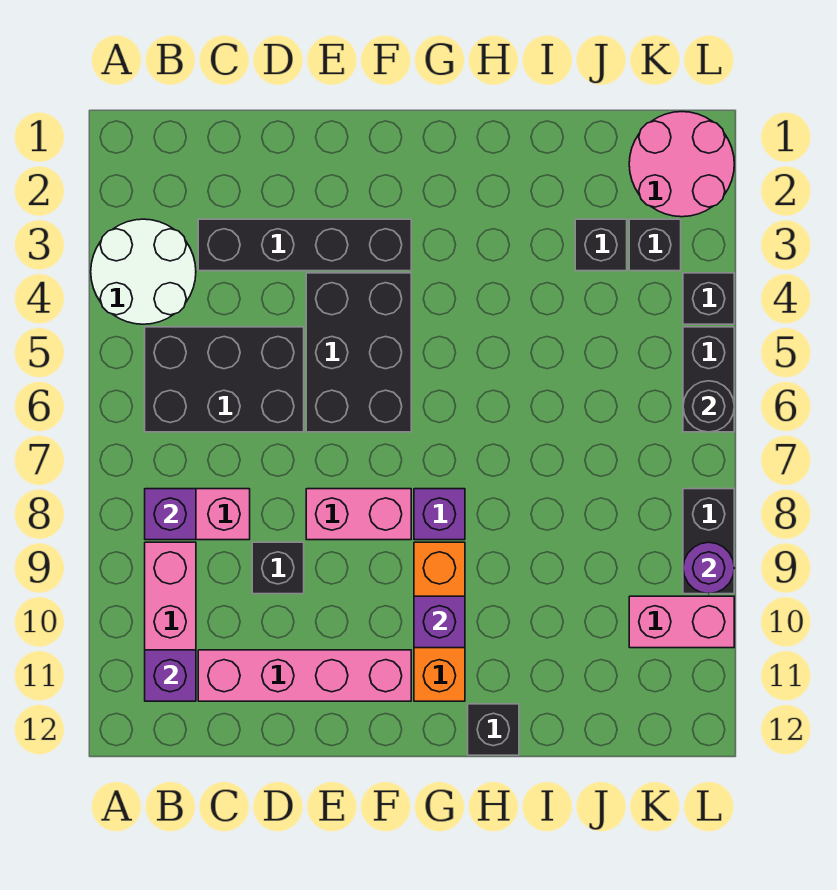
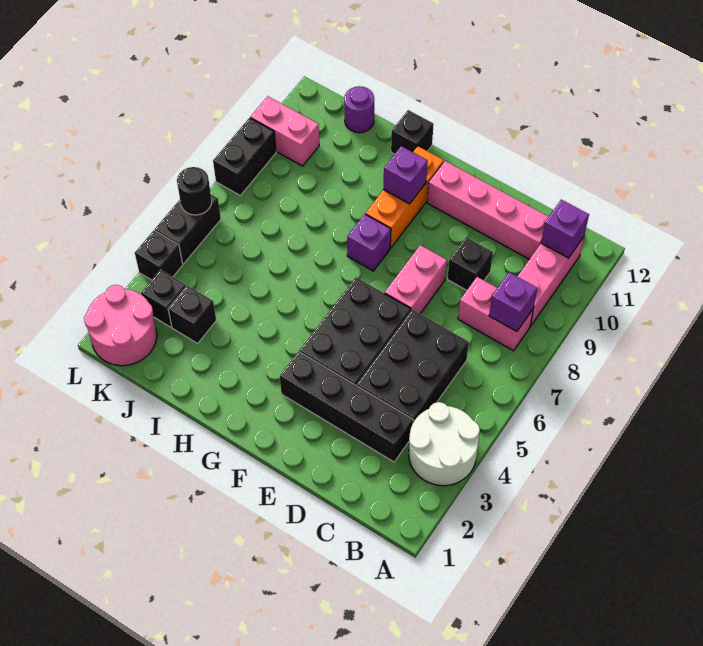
black 2x3 brick [145,327,304,432] -> black 2x3 brick turned to [357,310,469,422]
pink 1x2 brick [306,489,411,540] -> pink 1x2 brick turned to [385,245,447,314]
purple 1x1 round brick [683,542,734,594] -> purple 1x1 round brick moved to [344,86,374,133]

